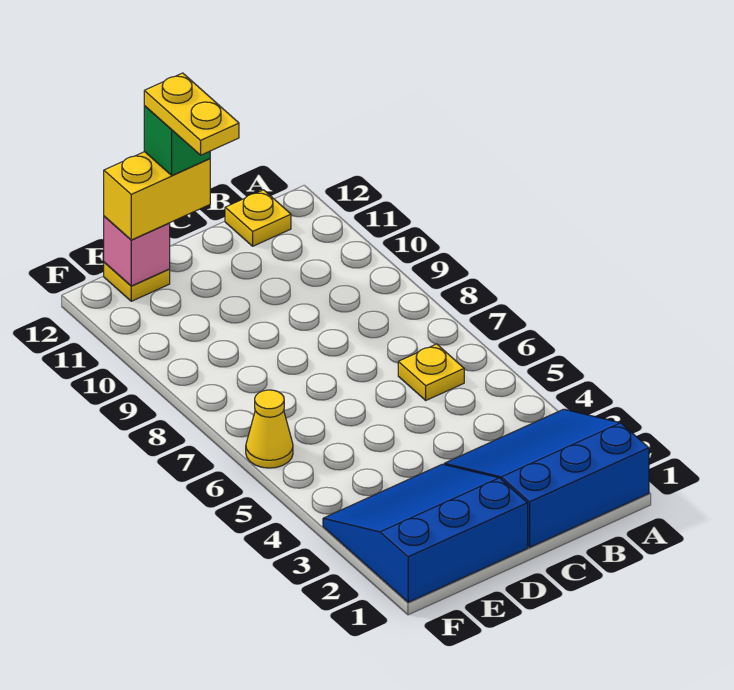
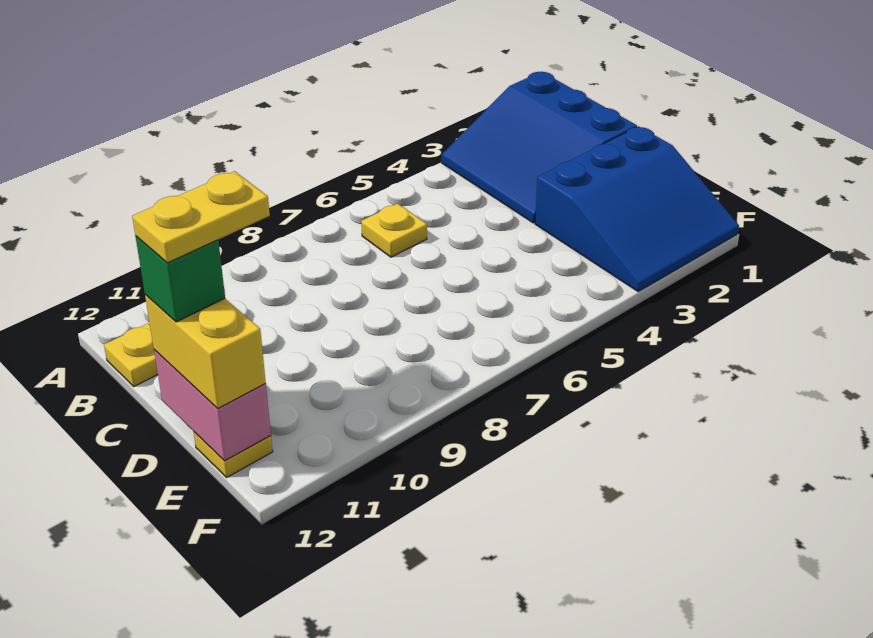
blue 3x3 slope [323,464,528,602] -> blue 3x3 slope turned to [535,126,739,292]
pink 1x1 brick [104,216,170,286] -> pink 1x2 brick [154,350,271,461]
yellow 1x1 cone [246,390,293,468] -> none

